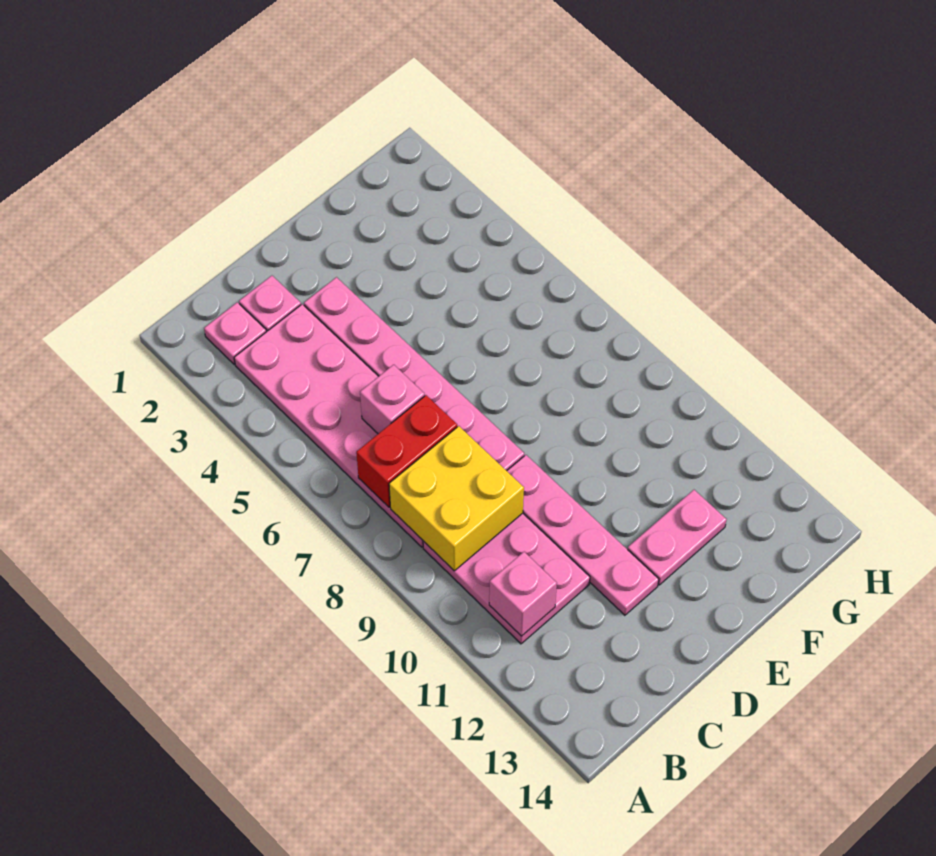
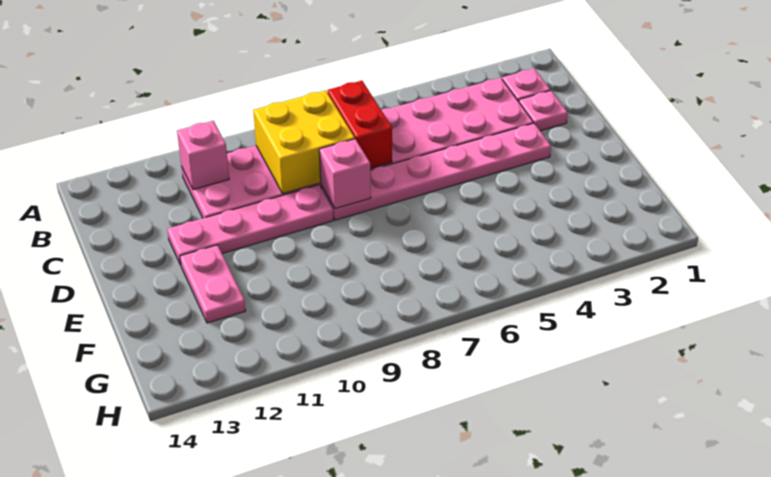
pink 1x1 brick [360,365,425,434] -> pink 1x1 brick moved to [319,139,371,209]

